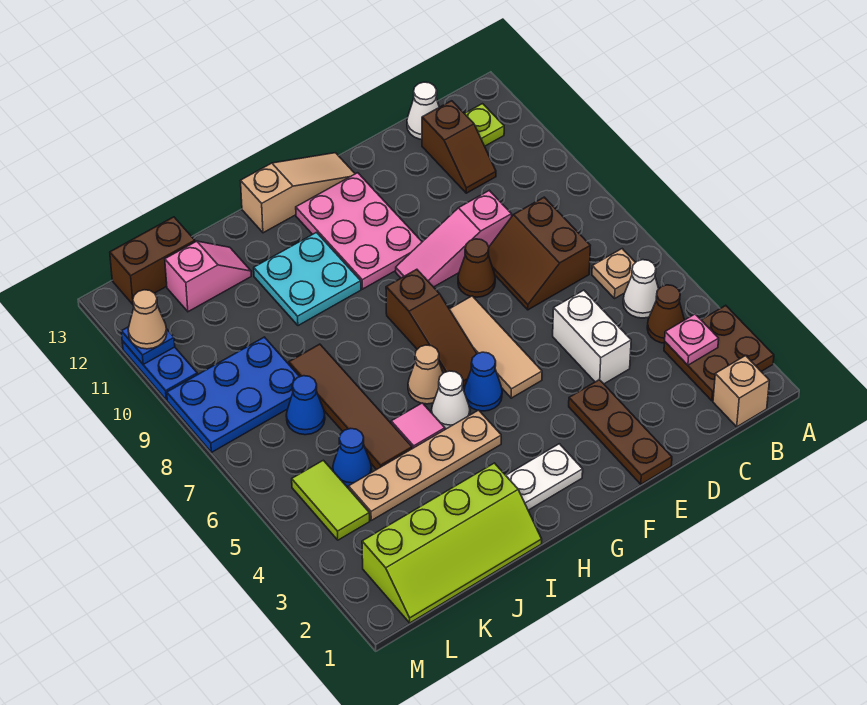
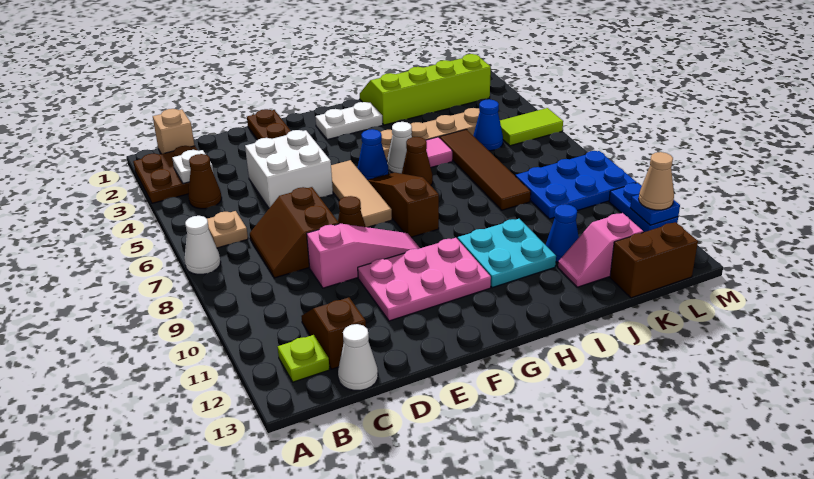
pink 1x1 plate [665,314,719,365] -> white 1x1 plate [172,150,213,184]
white 1x1 cone [623,260,659,318] -> white 1x1 cone moved to [185,216,221,274]
brown 2x2 slope [488,197,590,310] -> brown 2x2 slope turned to [250,187,339,278]
white 1x2 brick [553,290,631,384] -> white 2x2 brick [245,130,333,208]
pink 2x3 plate [296,173,422,289] -> pink 2x3 plate turned to [358,238,491,321]
tan 1x3 slope [241,153,355,233] -> none
tan 1x1 cone [408,345,443,404] -> brown 1x1 cone [402,137,433,185]
blue 1x1 cone [286,376,325,435] -> blue 1x1 cone moved to [546,204,579,262]
lime 1x2 tile [292,460,370,540] -> lime 1x2 tile turned to [500,108,563,146]

